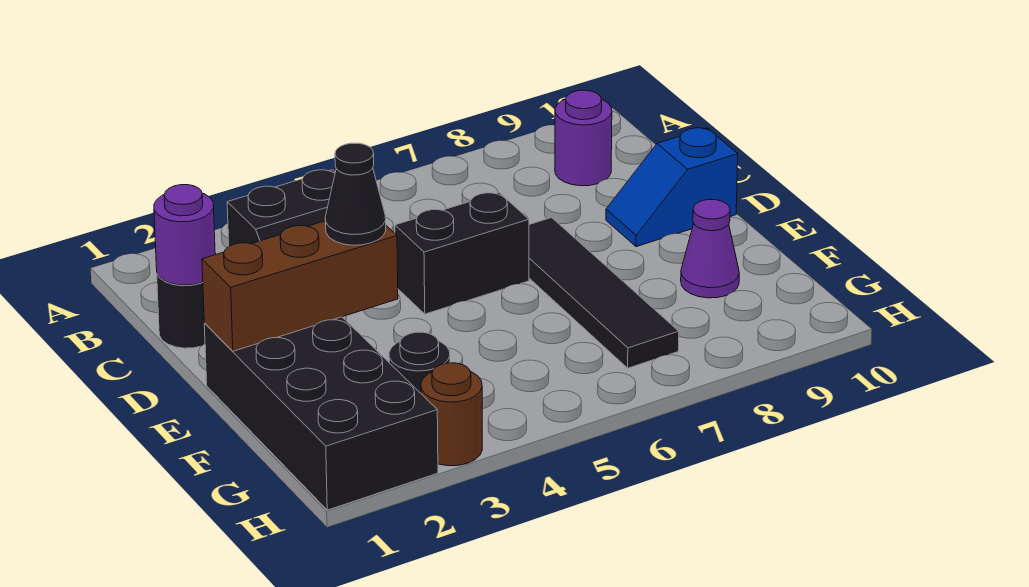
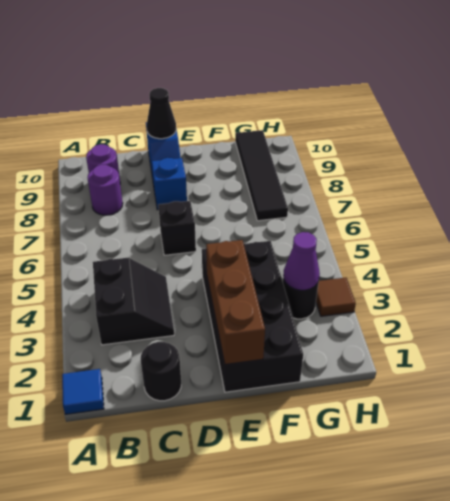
none -> blue 1x1 tile [62,369,104,414]
purple 1x1 round brick [154,185,215,285] -> purple 1x1 round brick moved to [88,165,123,215]
black 1x2 brick [395,193,529,314] -> black 1x1 brick [158,201,196,255]
black 1x4 tile [529,218,679,368] -> black 1x4 tile turned to [235,130,288,221]
none -> blue 1x1 brick [152,158,187,210]
black 2x4 brick [204,317,438,510] -> black 2x4 brick turned to [202,241,303,392]
black 1x1 cone [325,143,386,245] -> black 1x1 cone moved to [146,88,176,139]
purple 1x1 cone [681,200,739,298] -> purple 1x1 cone moved to [283,232,320,290]
brown 1x1 round brick [421,363,482,466] -> brown 1x1 tile [316,278,356,316]

